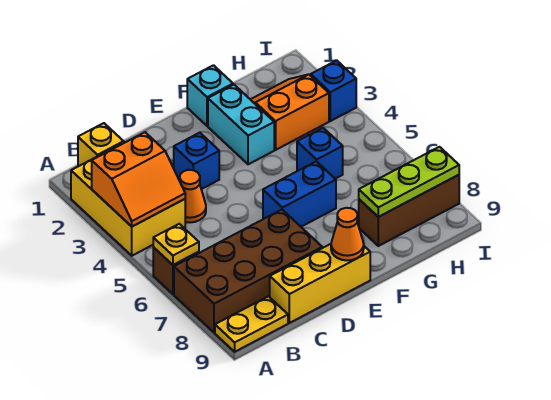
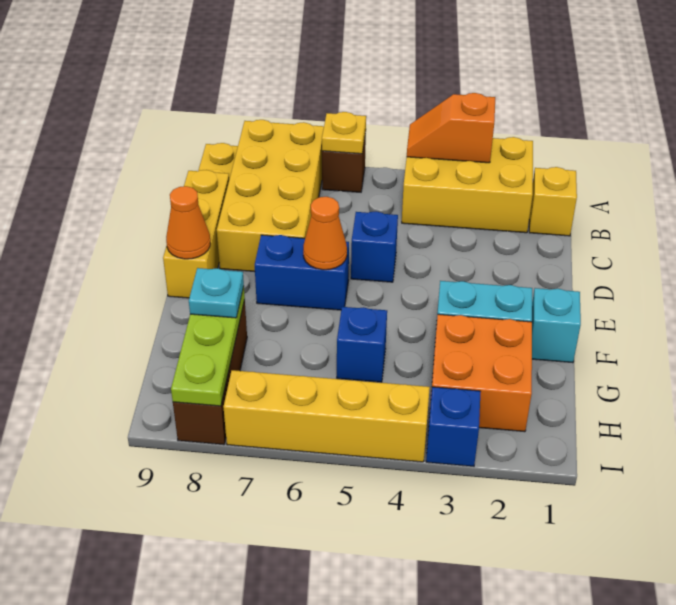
orange 2x2 slope [92,132,185,226] -> orange 1x2 slope [407,93,495,163]
brown 2x4 brick [174,210,322,333] -> yellow 2x4 brick [217,120,324,272]
orange 1x1 cone [180,170,206,222] -> orange 1x1 cone moved to [303,197,347,270]
blue 1x1 brick [174,133,219,189] -> blue 1x1 brick moved to [351,211,398,282]
blue 1x2 brick [263,161,336,227] -> blue 1x2 brick turned to [255,235,349,310]
orange 2x2 slope [250,74,329,150] -> orange 2x2 brick [430,314,532,432]
none -> cyan 1x1 plate [189,268,244,318]
none -> yellow 1x4 brick [224,370,430,462]

